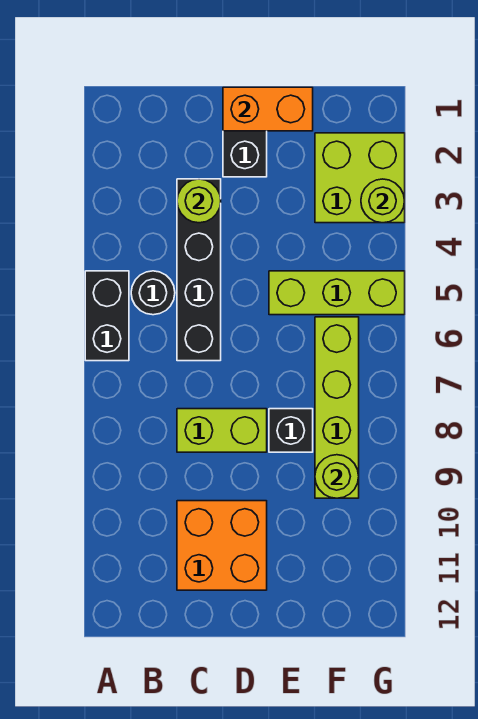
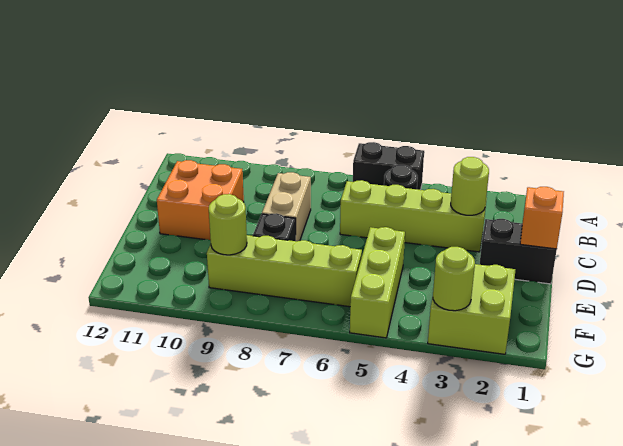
black 1x4 brick [177,179,221,361] -> lime 1x4 brick [340,180,487,252]
lime 1x2 brick [177,409,267,452] -> tan 1x2 brick [262,172,311,241]
orange 1x2 brick [223,87,313,131] -> orange 1x1 brick [520,187,564,249]

